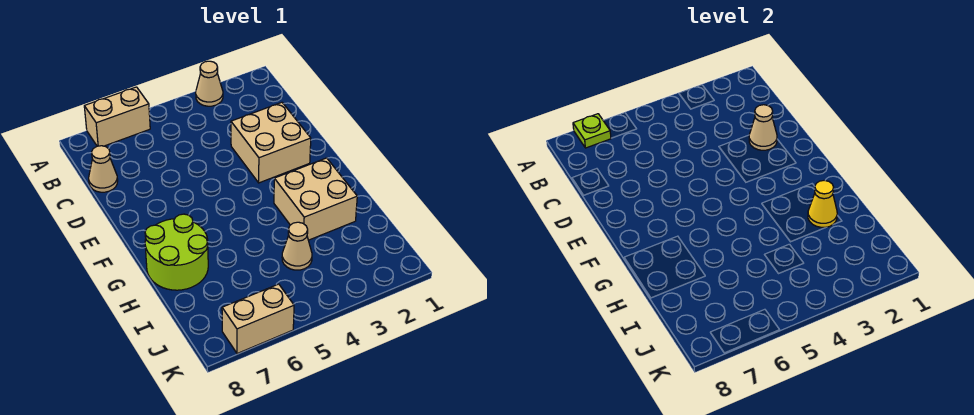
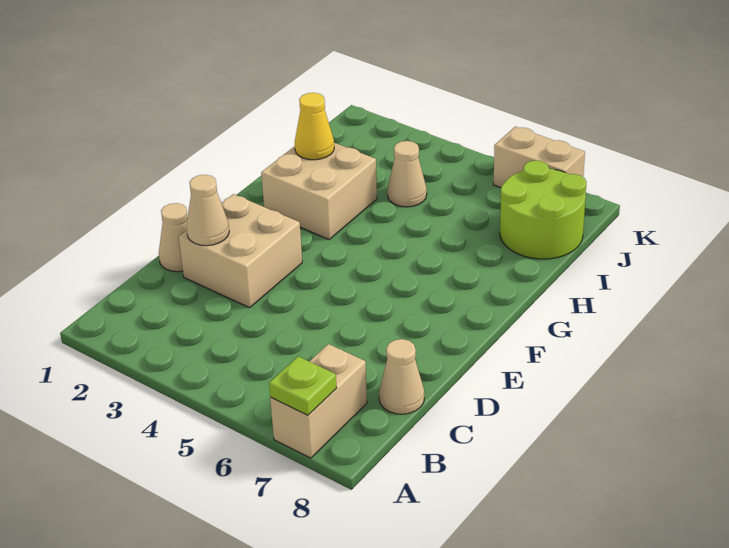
tan 1x1 cone [196,61,223,106] -> tan 1x1 cone moved to [159,203,188,272]
tan 1x2 brick [84,87,150,146] -> tan 1x2 brick turned to [270,344,367,458]
lime 2x2 round brick [145,214,208,290] -> lime 2x2 round brick moved to [500,160,586,259]

